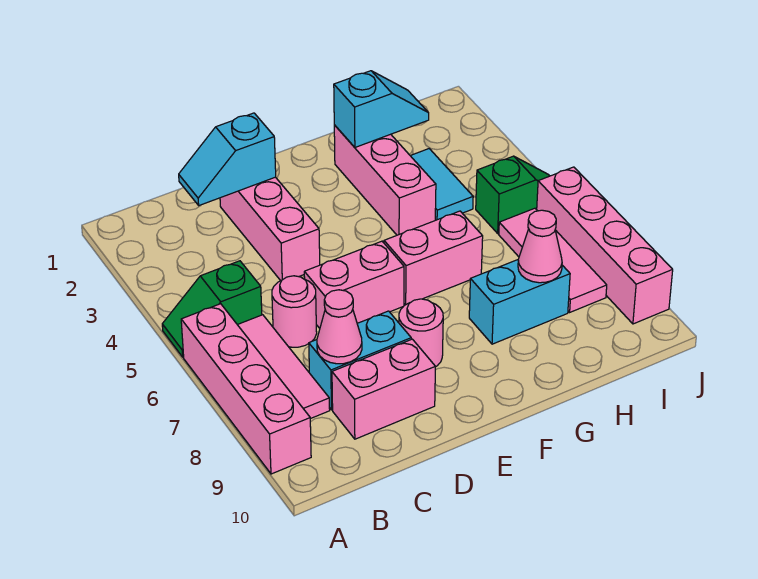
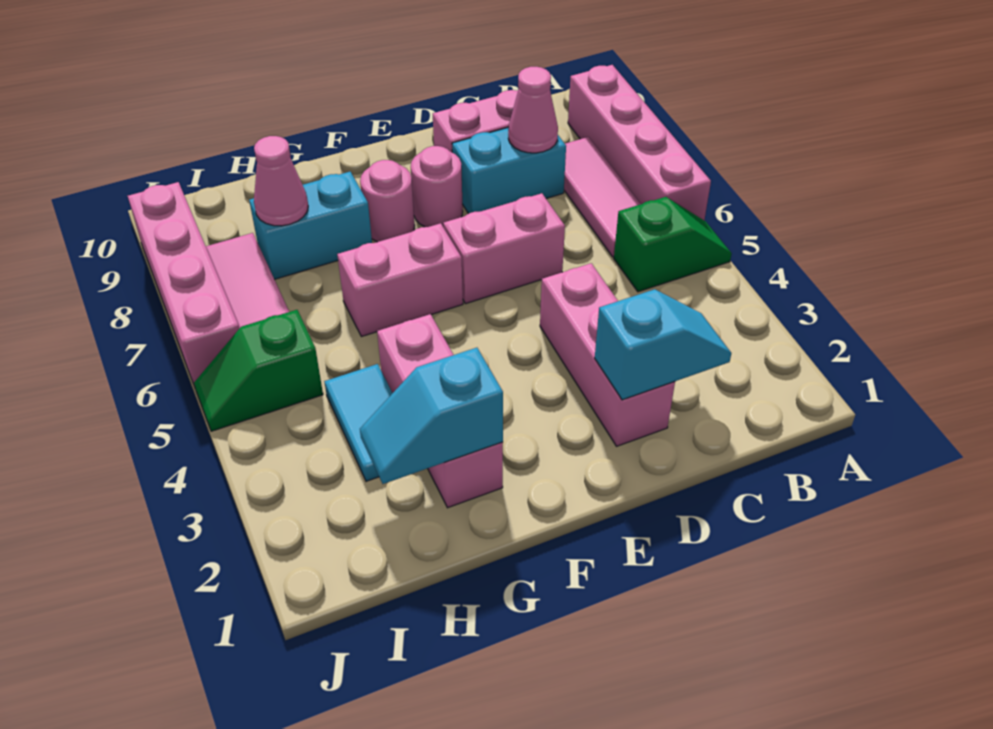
pink 1x1 round brick [272,276,317,347] -> pink 1x1 round brick moved to [360,160,415,242]

